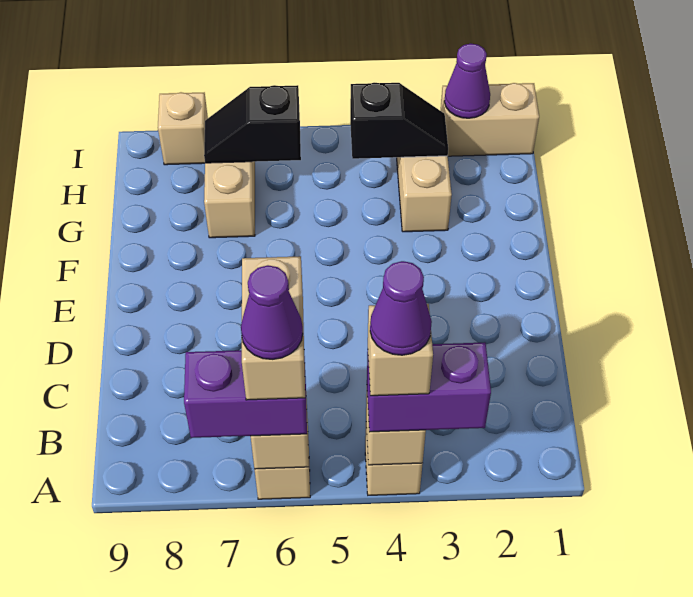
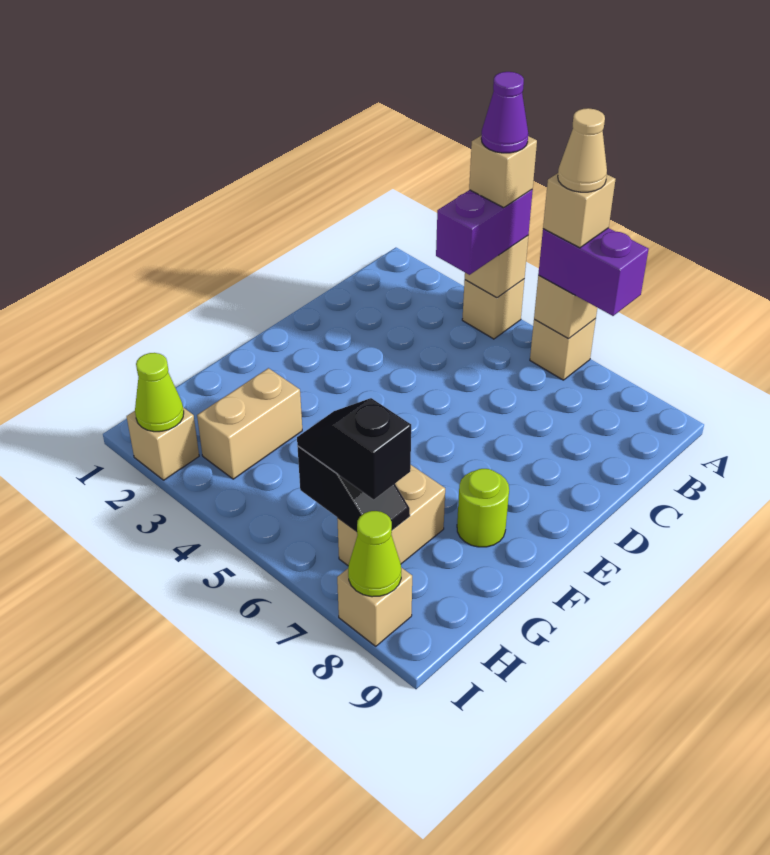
purple 1x2 brick [367,342,491,432] -> purple 1x2 brick turned to [436,190,533,275]
tan 1x2 brick [242,256,305,400] -> tan 1x1 brick [543,173,616,248]
purple 1x1 cone [241,265,303,359] -> tan 1x1 cone [558,108,607,192]
none -> lime 1x1 round brick [457,469,509,547]
black 1x2 slope [350,83,448,159] -> black 1x2 slope moved to [297,398,411,499]
tan 1x2 brick [441,83,539,156] -> tan 1x1 brick [127,407,199,480]
purple 1x1 cone [444,43,490,118] -> lime 1x1 cone [135,353,184,432]
none -> lime 1x1 cone [348,511,401,597]

